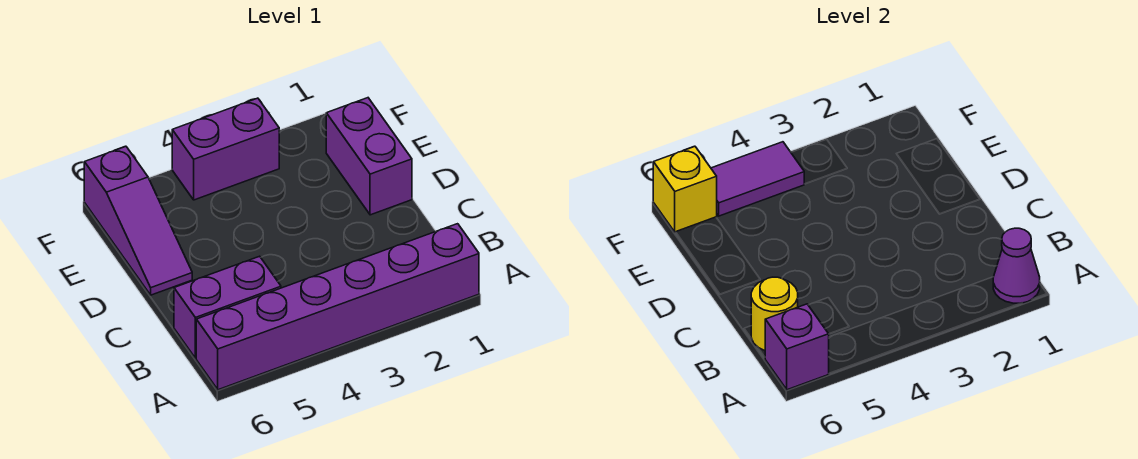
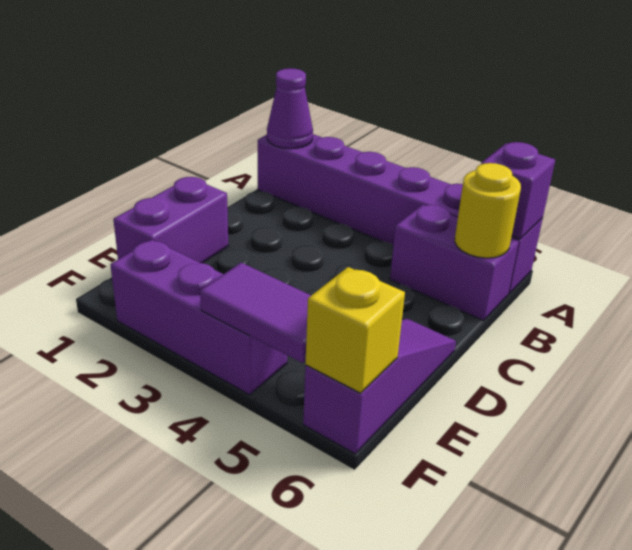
purple 1x2 brick [172,98,279,200] -> purple 1x3 brick [110,240,287,395]

